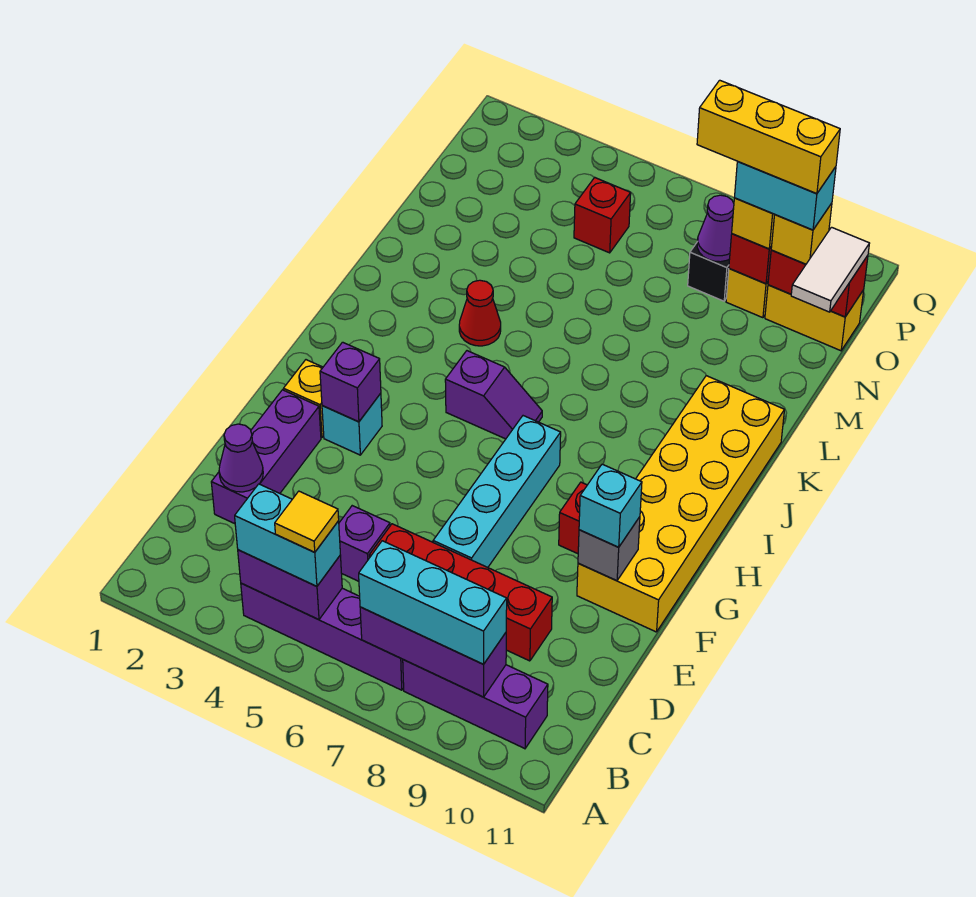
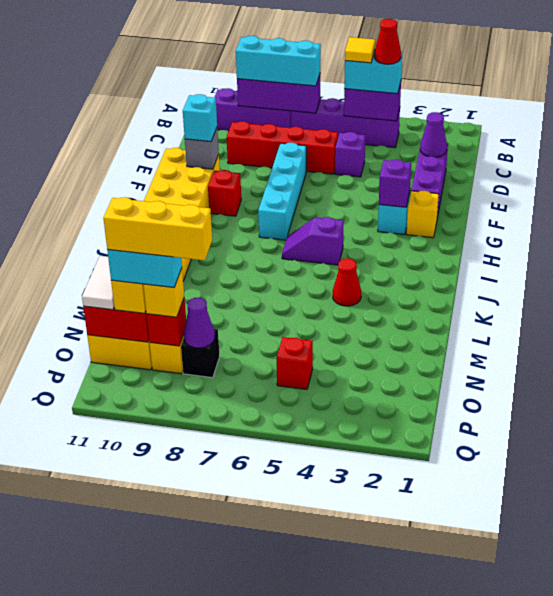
none -> red 1x1 cone [374,19,401,64]

